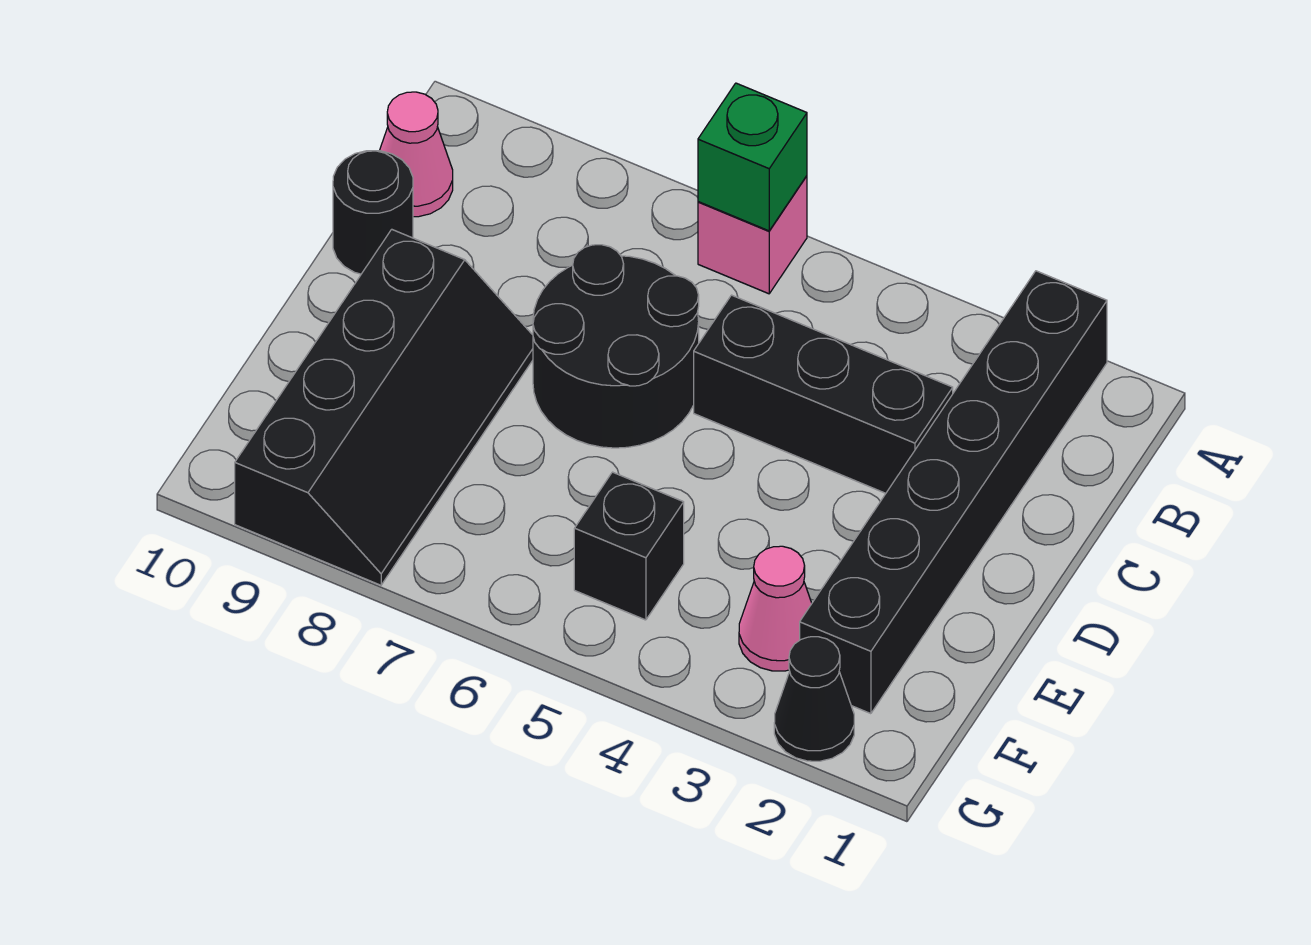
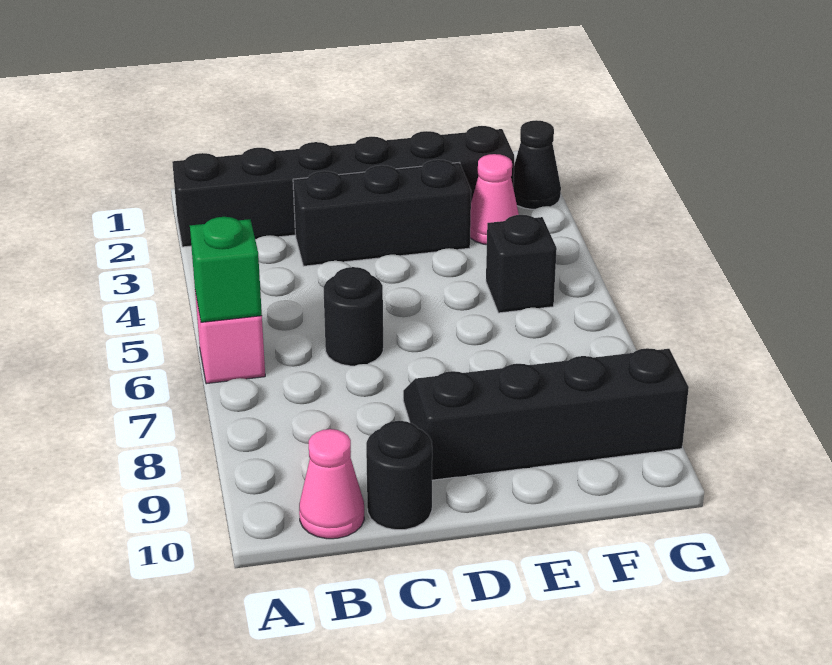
black 1x3 brick [694,295,953,493] -> black 1x3 brick turned to [293,160,471,266]
black 2x2 round brick [533,245,699,448] -> black 1x1 round brick [324,267,383,366]

